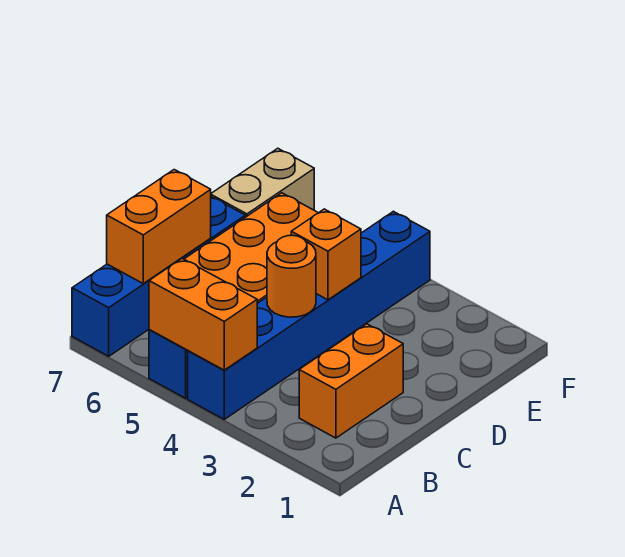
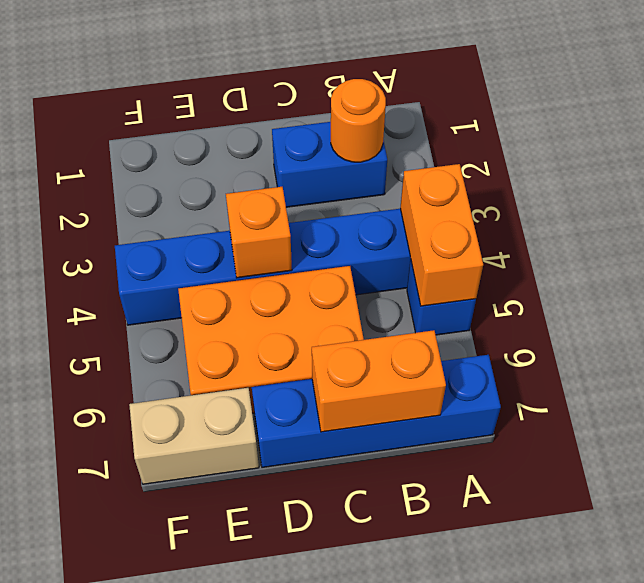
orange 1x2 brick [299,324,403,438] -> blue 1x2 brick [272,122,387,207]
orange 1x1 round brick [267,235,316,317] -> orange 1x1 round brick moved to [331,79,386,162]

